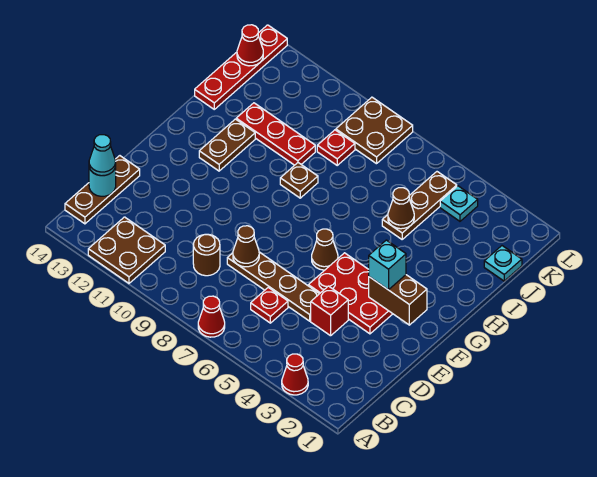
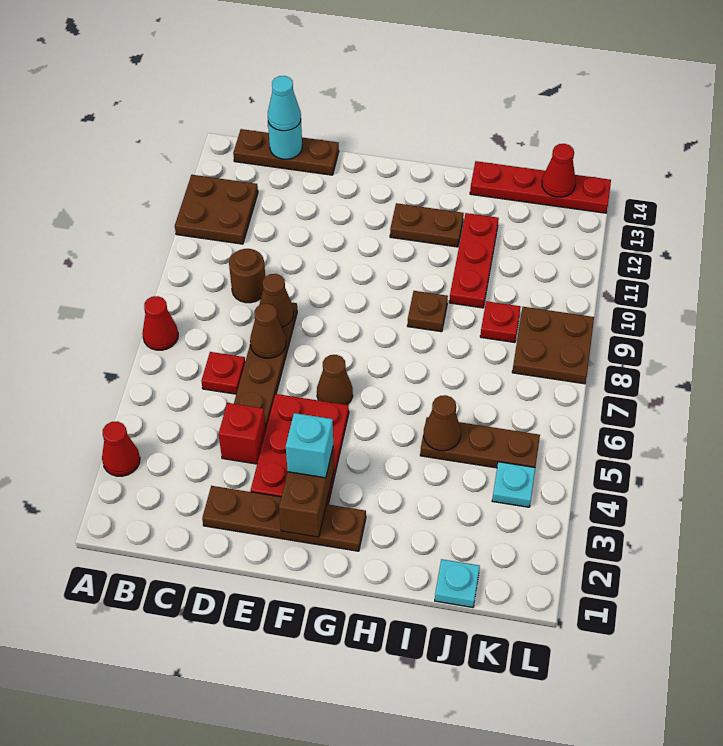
none -> brown 1x4 plate [202,486,366,551]
none -> brown 1x1 cone [250,304,286,358]

